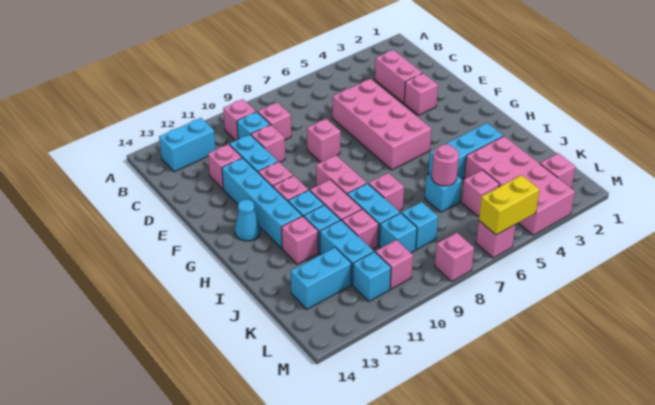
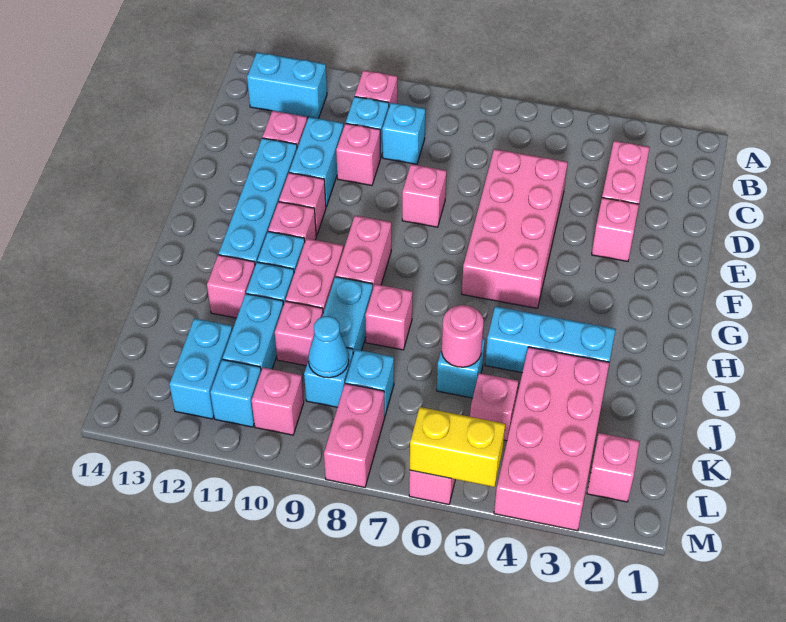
pink 1x1 brick [258,103,291,140] -> cyan 1x1 brick [382,103,425,164]
cyan 1x1 cone [235,199,260,241] -> cyan 1x1 cone moved to [308,316,349,378]
cyan 1x2 brick [291,247,351,309] -> cyan 1x2 brick turned to [169,319,232,419]
pink 1x1 brick [435,233,474,281] -> pink 1x2 brick [324,384,385,487]

